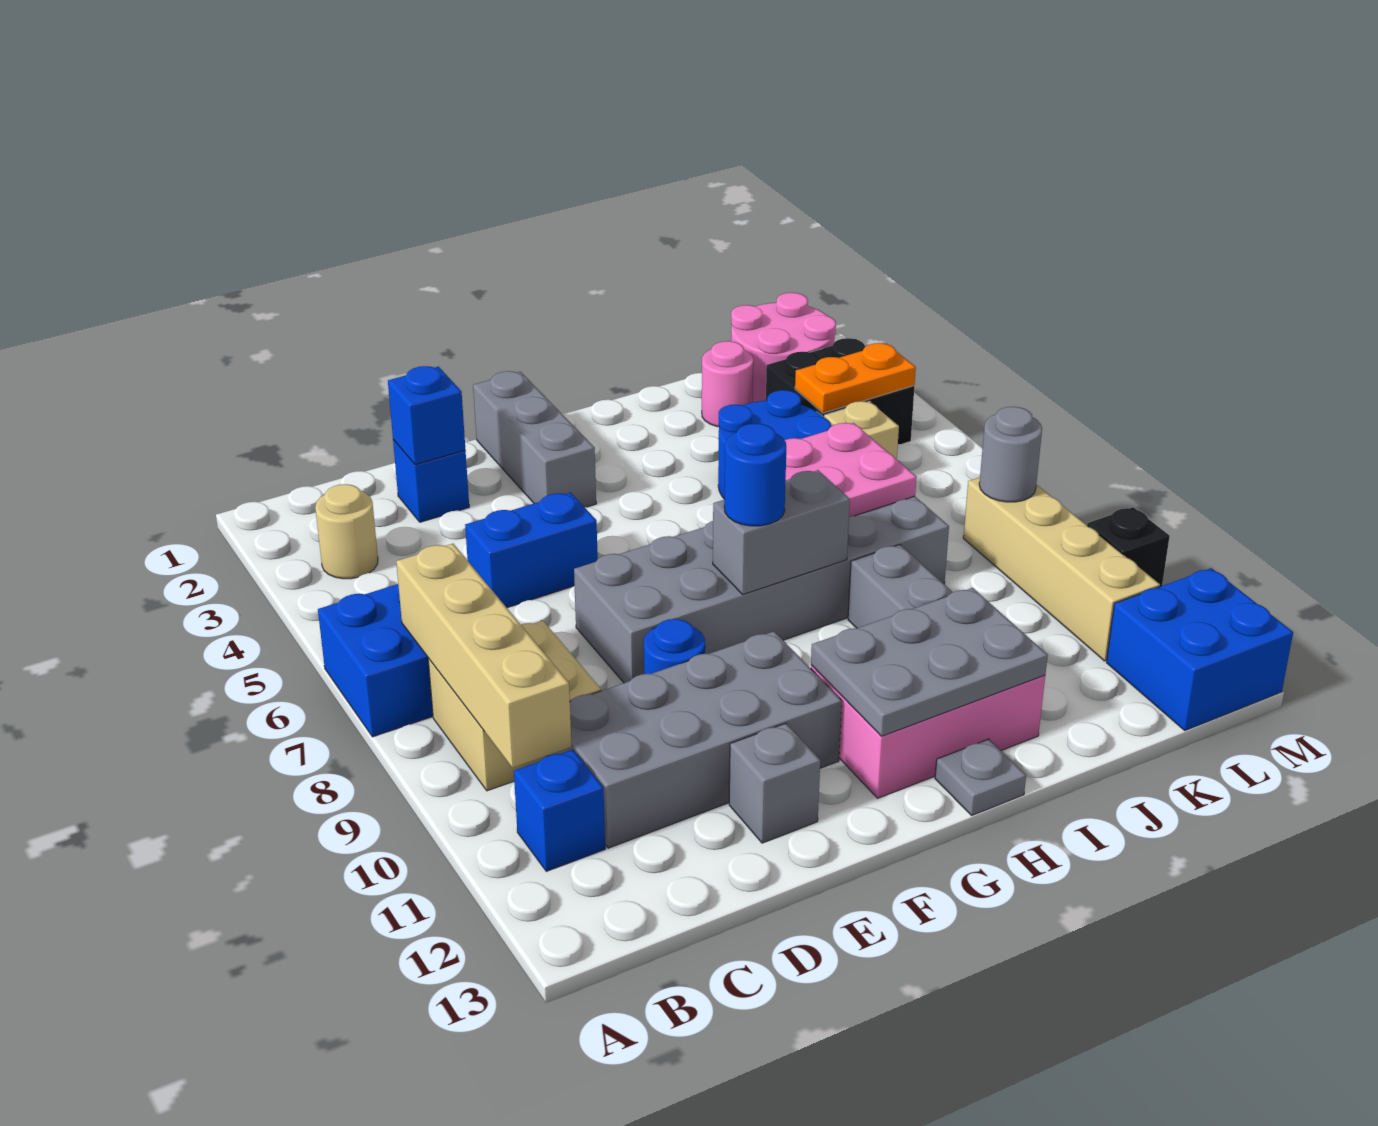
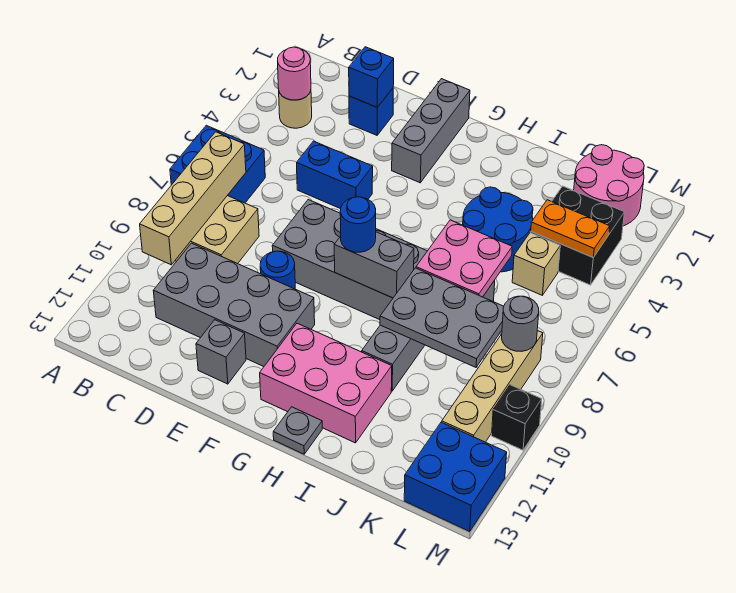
blue 1x1 brick [514,750,605,871] -> none
grey 2x3 plate [811,588,1048,736] -> grey 2x3 plate moved to [380,268,504,367]
pink 1x1 round brick [702,341,753,427] -> pink 1x1 round brick moved to [278,47,311,100]

